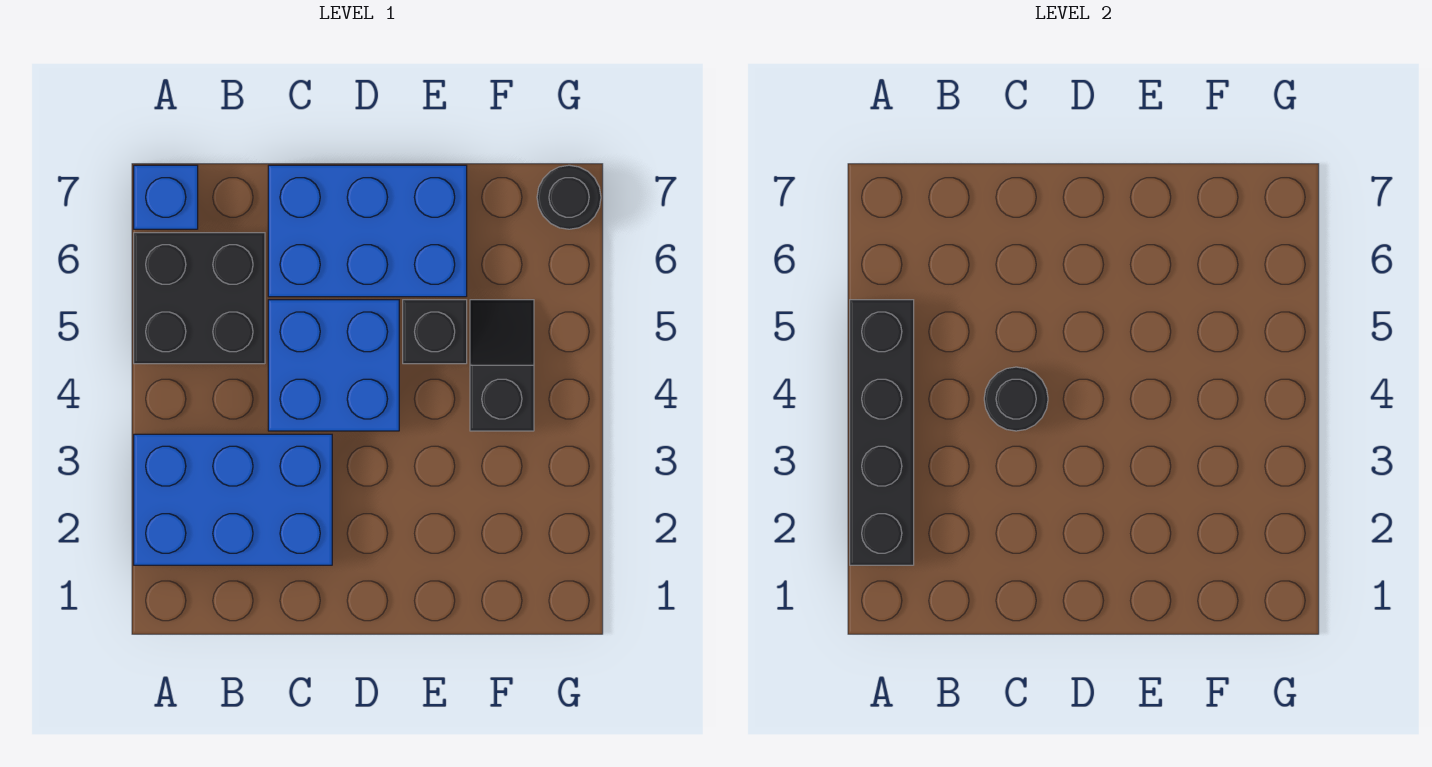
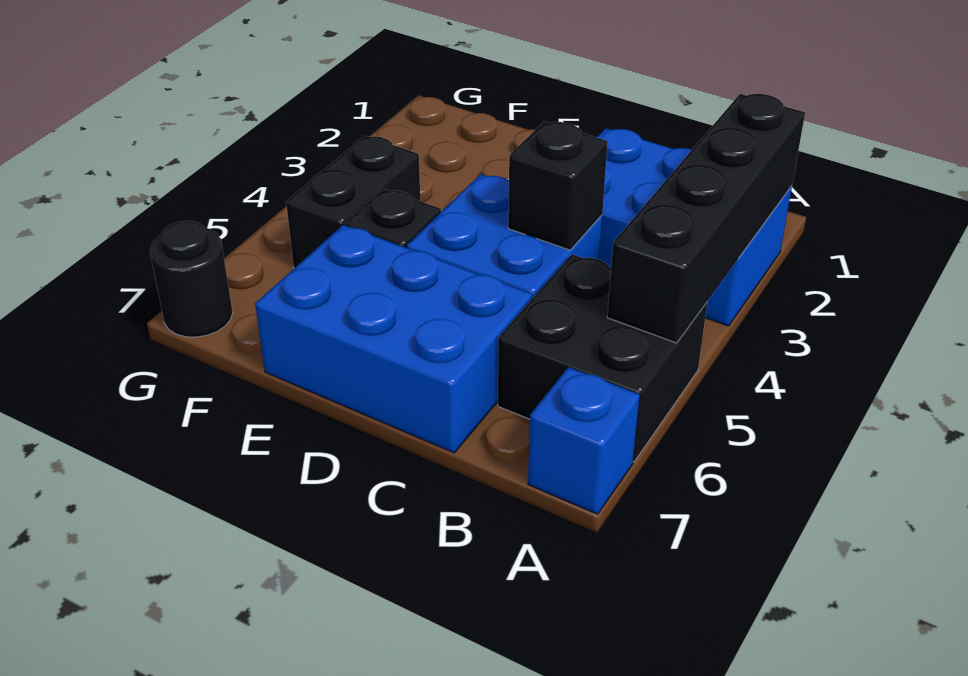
black 1x1 round brick [984,367,1048,431] -> black 1x1 brick [508,121,608,250]
black 1x2 slope [470,300,534,431] -> black 1x2 brick [286,136,420,268]

